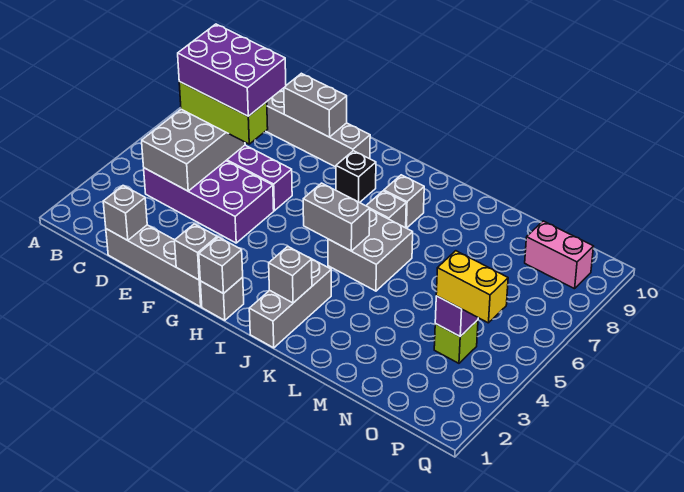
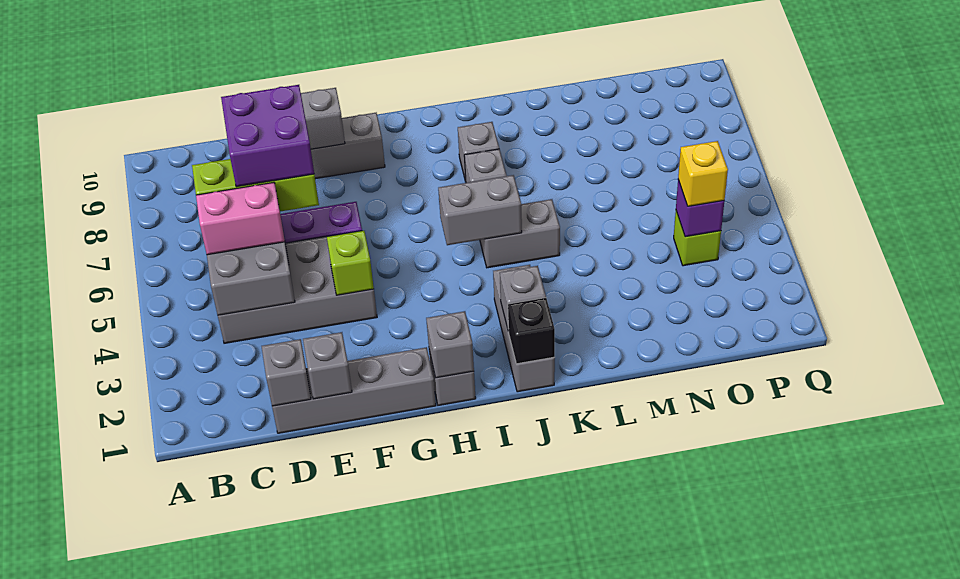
purple 2x4 brick [144,161,274,243] -> grey 2x4 brick [218,231,377,343]
purple 2x3 brick [178,24,286,116] -> purple 2x2 brick [221,85,314,187]
none -> lime 1x1 brick [327,231,374,295]
grey 1x1 brick [175,224,217,280] -> grey 1x1 brick moved to [303,332,352,399]
black 1x1 brick [336,151,376,203] -> black 1x1 brick moved to [508,298,555,364]
grey 2x2 brick [328,210,413,291] -> grey 1x2 brick [480,199,560,268]
yellow 1x2 brick [436,251,508,323] -> yellow 1x1 brick [678,141,728,206]
pink 1x2 brick [525,221,594,289] -> pink 1x2 brick moved to [196,182,285,255]

